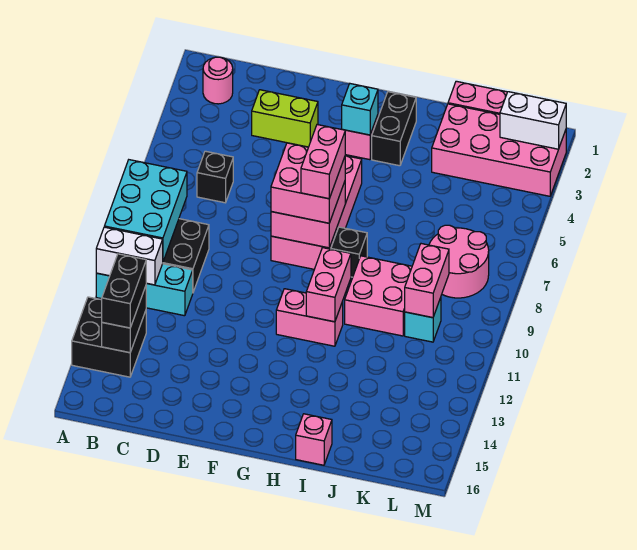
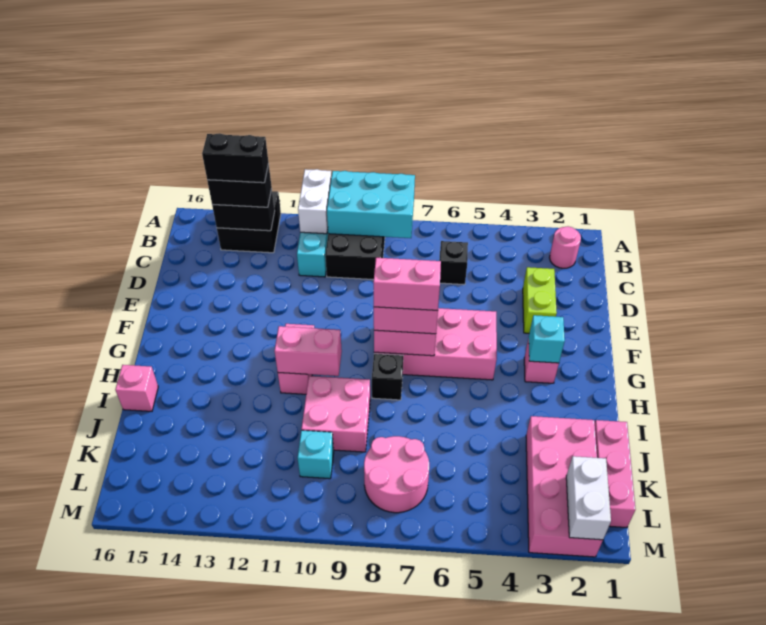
black 1x2 brick [372,92,416,166] -> black 1x2 brick moved to [202,133,269,183]
pink 1x2 brick [405,244,449,318] -> none

